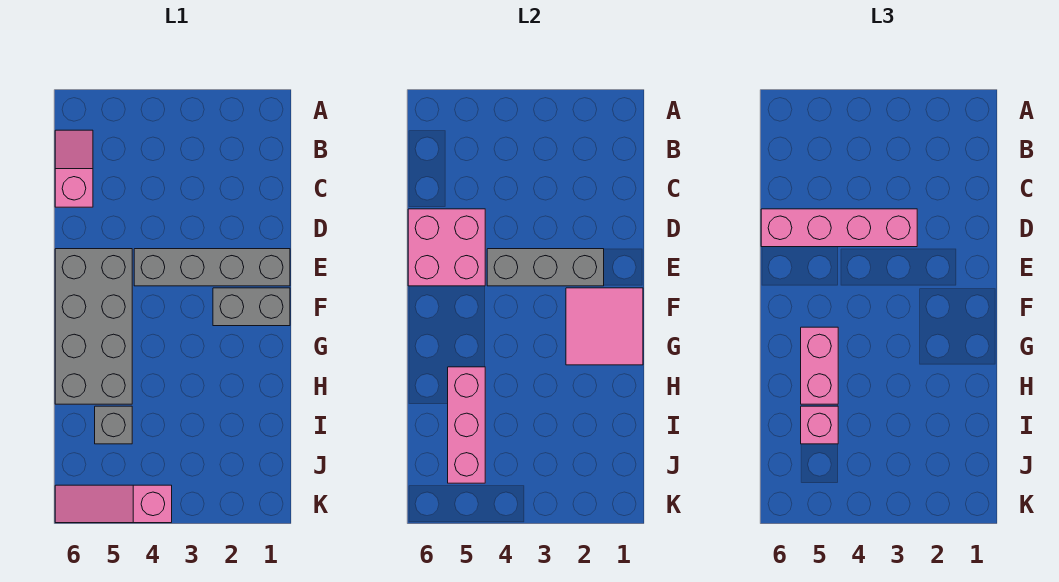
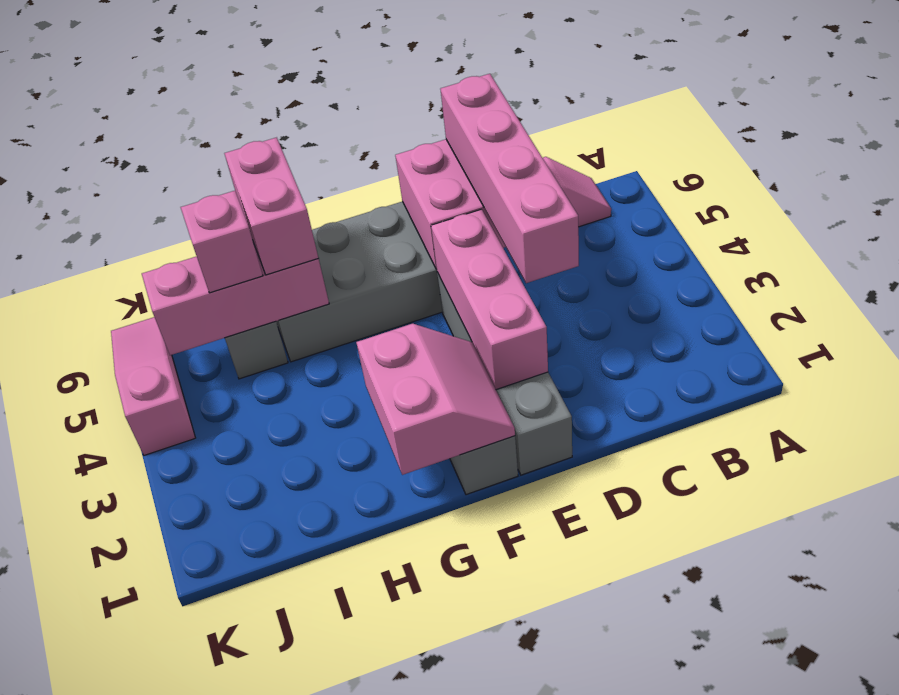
grey 1x3 brick [487,249,604,286] -> pink 1x3 brick [431,209,548,390]
pink 2x2 tile [566,288,643,365] -> pink 2x2 slope [356,324,515,475]
pink 1x2 brick [801,327,838,404] -> pink 1x2 brick turned to [224,137,318,275]

